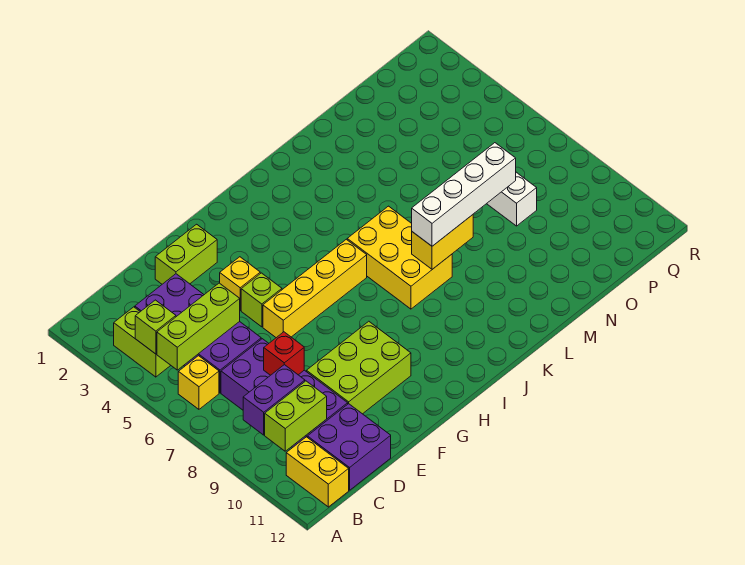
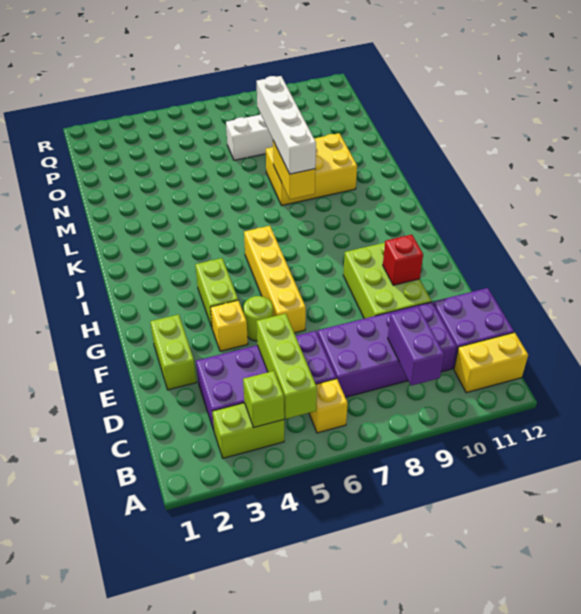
lime 1x2 brick [265,381,327,451] -> lime 1x2 brick moved to [195,258,238,327]
red 1x1 brick [264,332,304,375] -> red 1x1 brick moved to [383,235,423,285]
lime 1x1 brick [241,273,282,327] -> lime 1x1 round brick [243,296,273,341]
yellow 2x3 brick [347,206,452,309] -> yellow 2x3 brick moved to [266,133,357,205]

